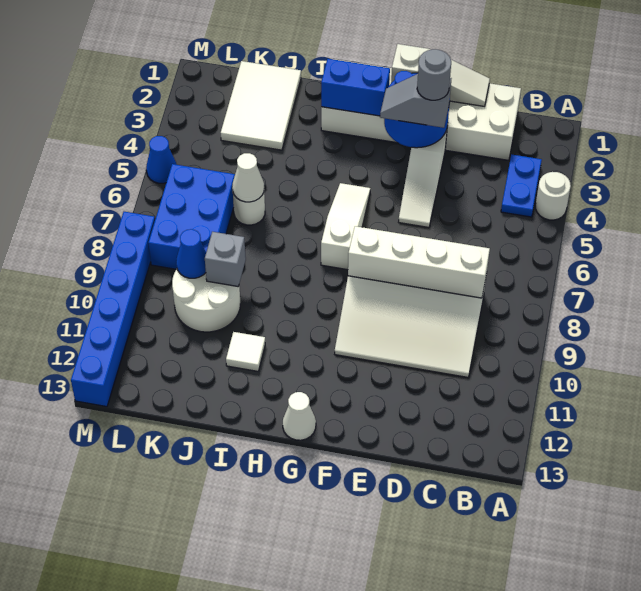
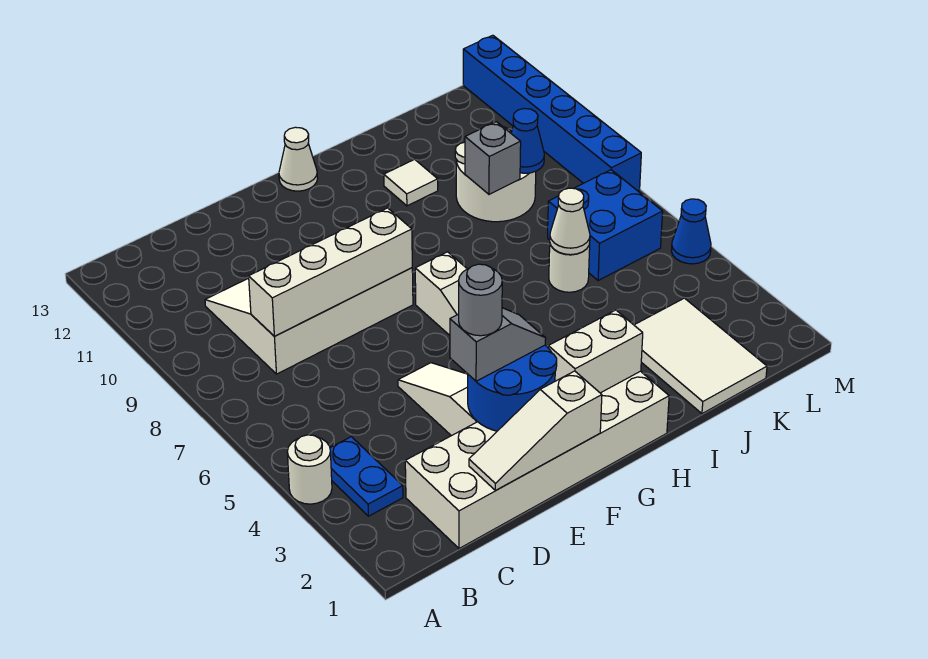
blue 1x2 brick [321,59,390,116] -> white 1x2 brick [548,310,643,393]
blue 2x3 brick [148,164,235,269] -> blue 2x2 brick [548,170,663,281]

